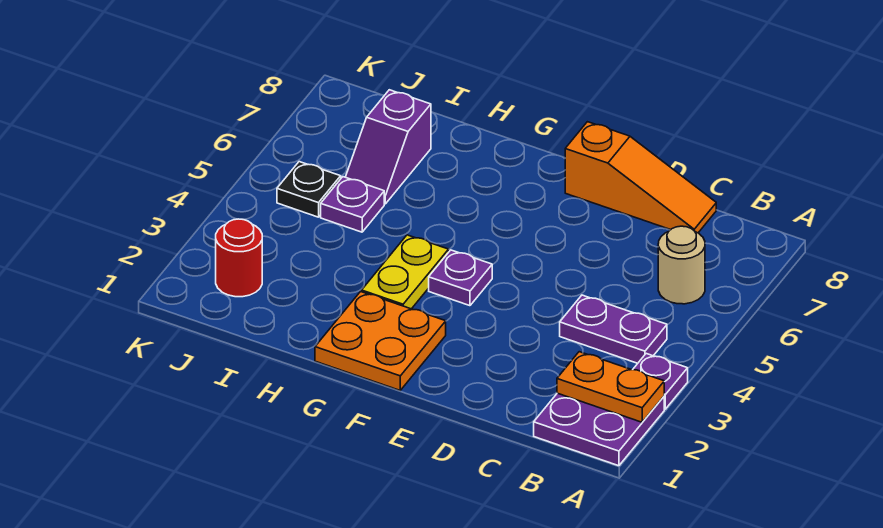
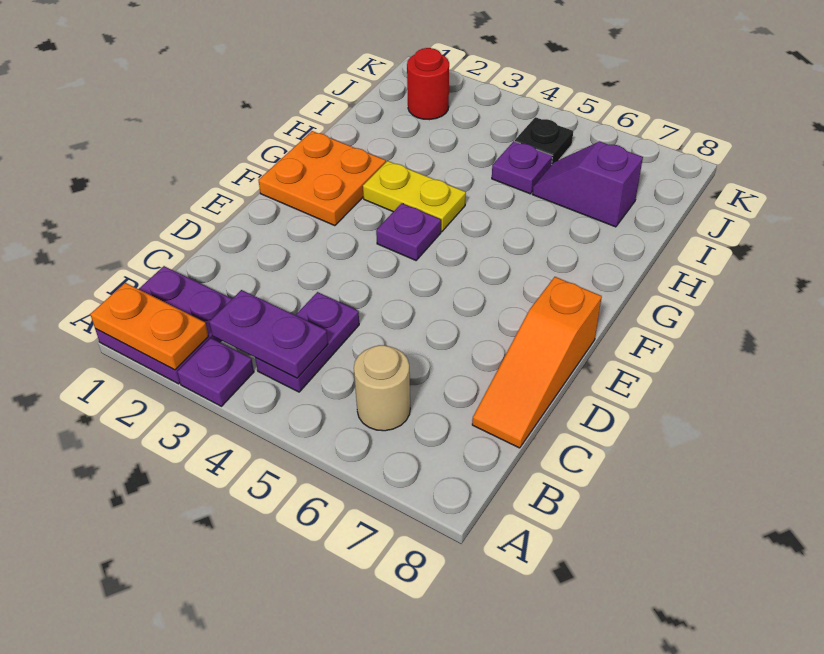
orange 1x2 plate [557,352,664,422] -> orange 1x2 plate turned to [90,283,209,370]
none -> purple 1x2 plate [209,290,328,378]

